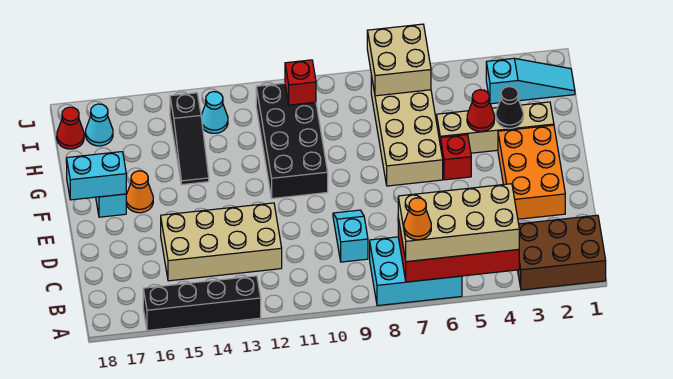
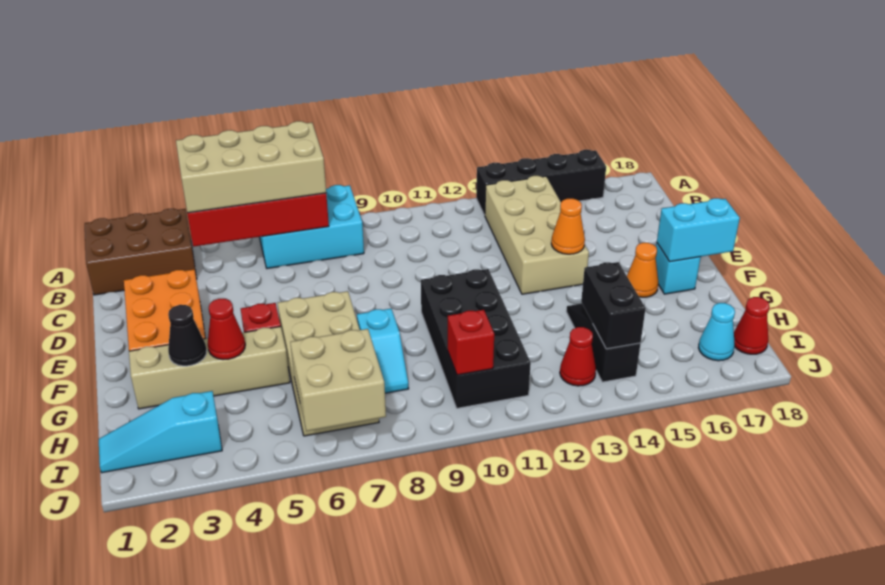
orange 1x1 cone [404,198,431,240] -> orange 1x1 cone moved to [551,199,585,254]
cyan 1x2 slope [333,210,368,262] -> cyan 1x2 slope moved to [357,308,409,393]
tan 2x4 brick [161,203,282,281] -> tan 2x4 brick turned to [485,176,589,294]
none -> black 1x2 brick [581,262,646,349]
cyan 1x1 cone [201,92,228,133] -> red 1x1 cone [560,327,596,386]

